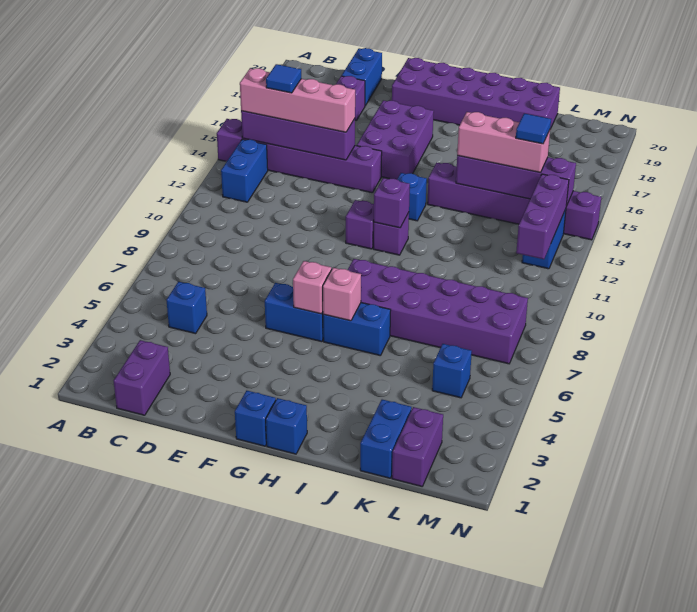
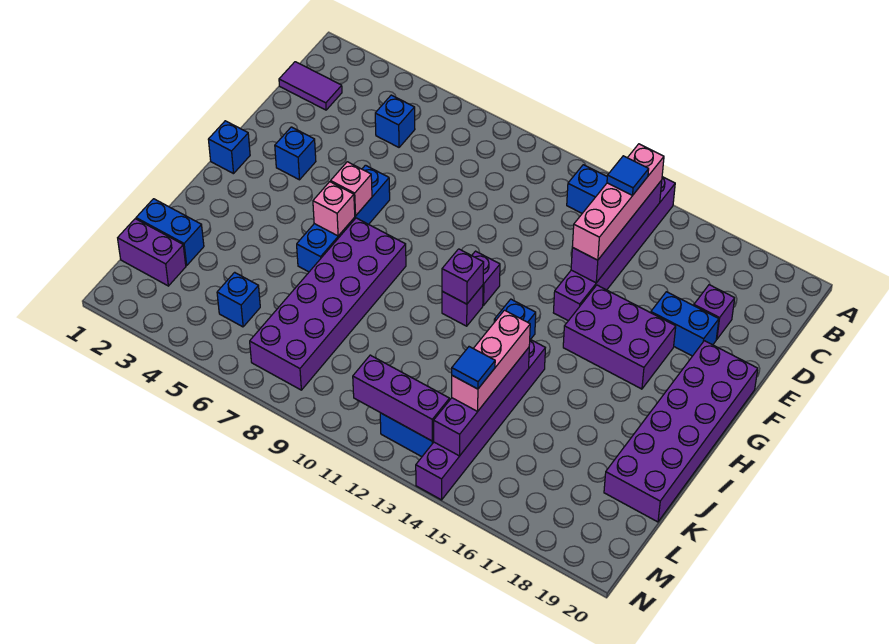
purple 1x2 brick [114,340,170,415] -> purple 1x2 tile [279,62,342,110]
blue 1x2 brick [342,48,382,106] -> blue 1x2 brick moved to [651,292,719,356]
blue 1x1 brick [266,398,307,454] -> blue 1x1 brick moved to [275,127,316,180]

